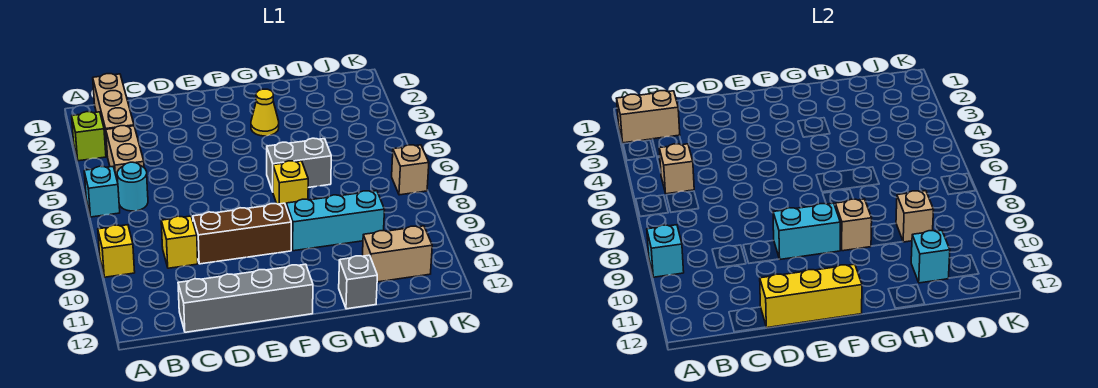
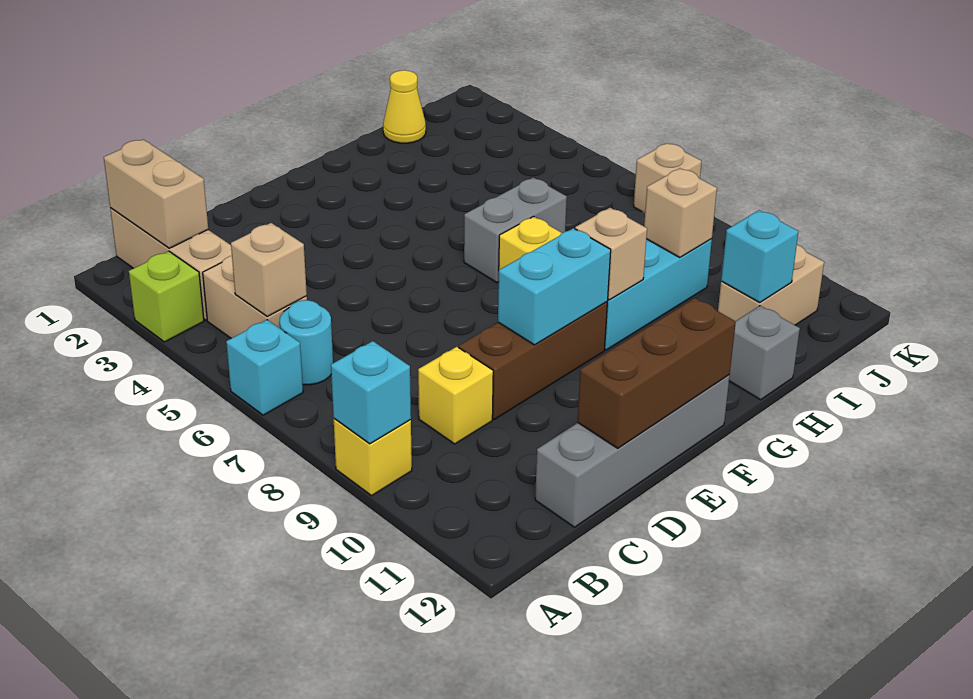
tan 1x2 brick [616,91,680,143] -> tan 1x2 brick turned to [104,139,208,248]
yellow 1x3 brick [760,264,862,328] -> brown 1x3 brick [578,298,736,448]
yellow 1x1 cone [251,89,279,136] -> yellow 1x1 cone moved to [383,70,426,143]

